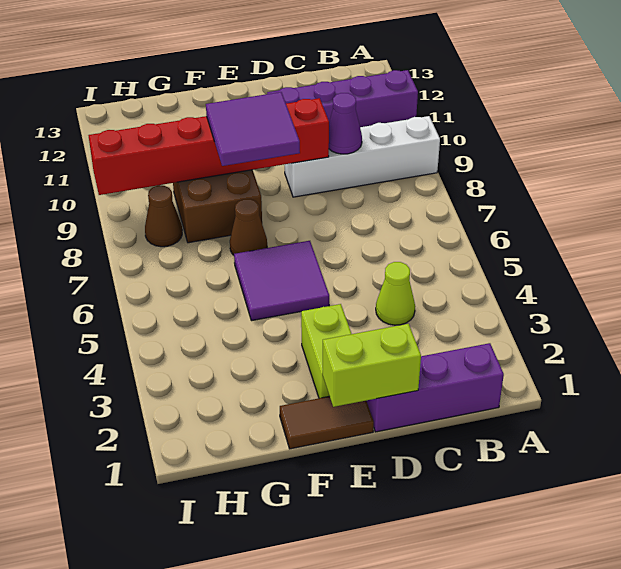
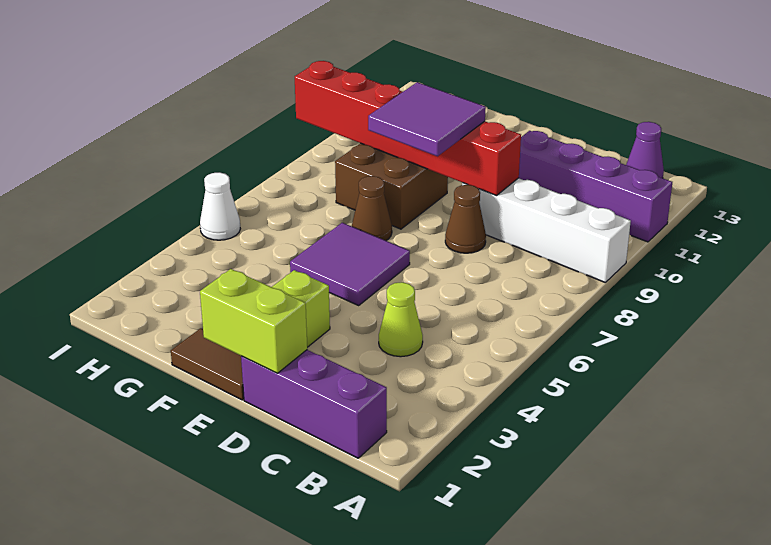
purple 1x1 cone [329,93,362,154] -> purple 1x1 cone moved to [626,122,664,178]
brown 1x1 cone [145,186,182,247] -> brown 1x1 cone moved to [445,185,486,253]
none -> white 1x1 cone [200,172,240,240]

